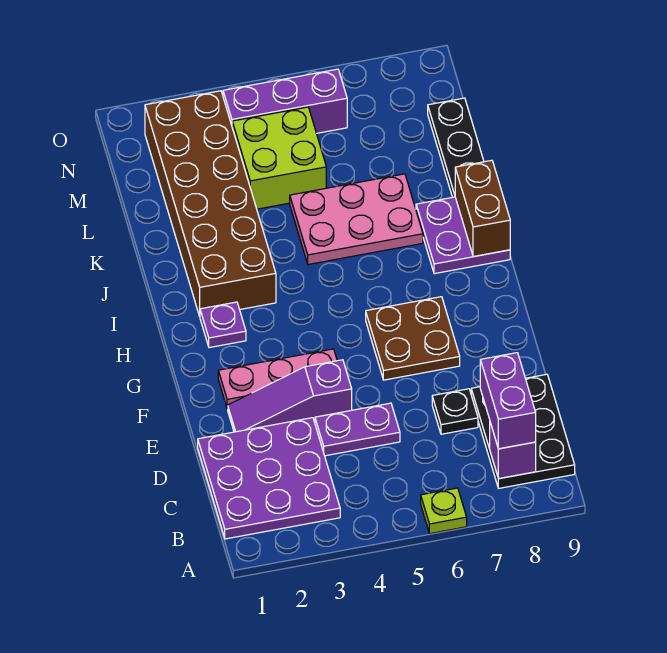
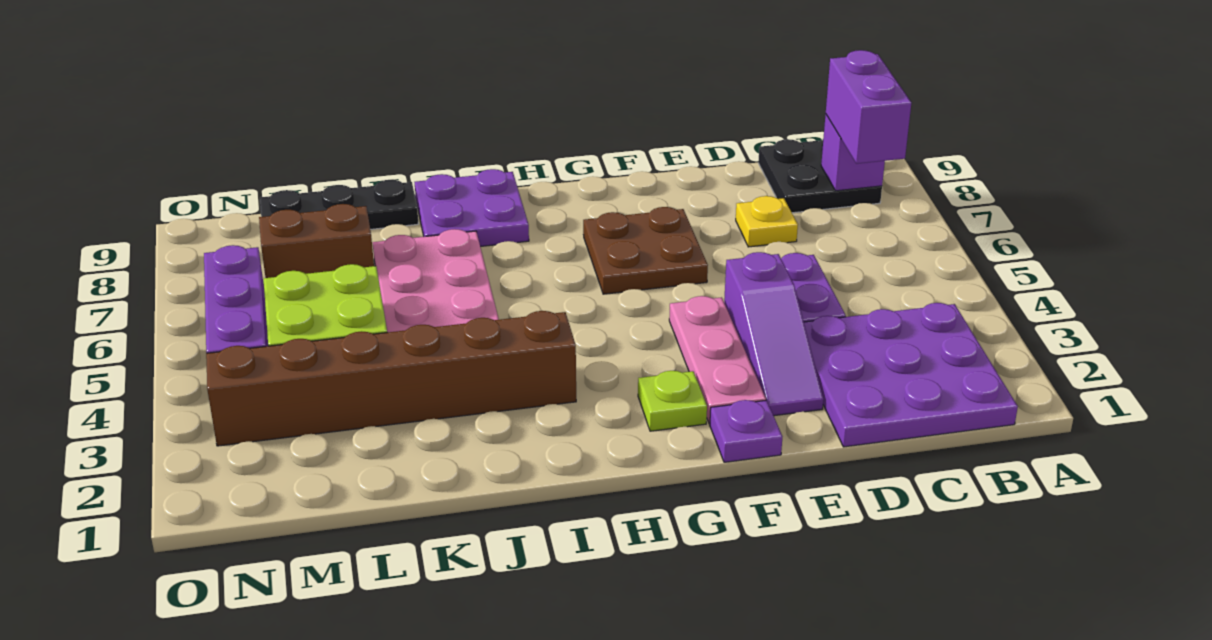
lime 1x1 plate [421,488,467,533] -> lime 1x1 plate moved to [638,371,707,431]
black 2x3 plate [471,374,575,488] -> black 2x2 plate [758,139,882,213]
purple 1x2 brick [480,353,536,449] -> purple 1x2 brick turned to [826,50,911,164]
black 1x1 plate [432,389,478,434] -> yellow 1x1 plate [736,196,798,247]
purple 1x1 plate [200,302,246,348] -> purple 1x1 plate moved to [710,400,782,462]
brown 2x6 brick [145,91,276,316] -> brown 1x6 brick [206,311,576,446]
brown 1x2 brick [455,160,510,257] -> brown 1x2 brick moved to [259,204,374,278]

